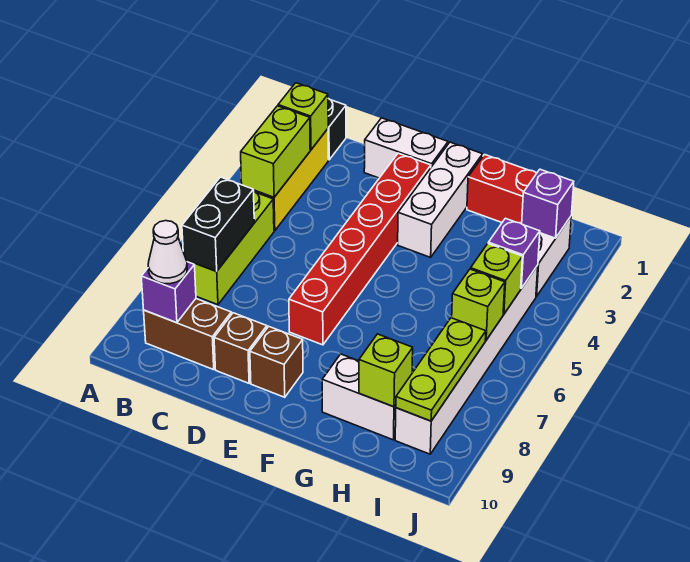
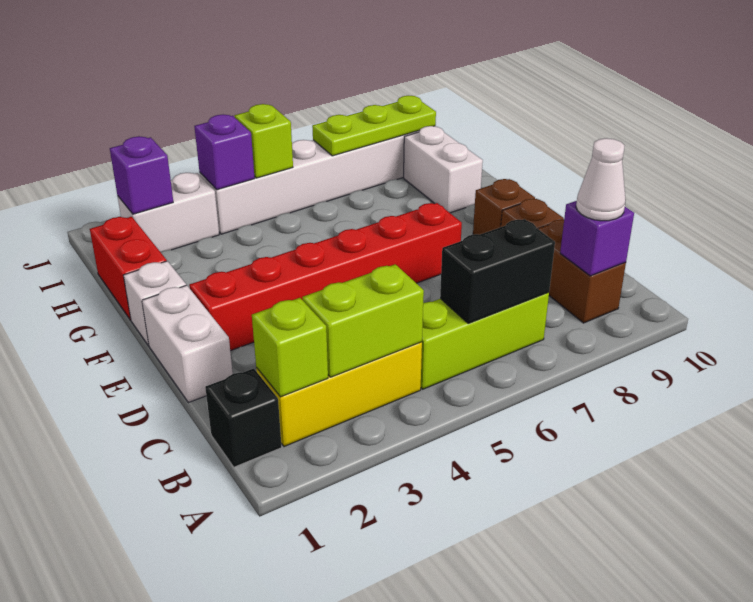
white 1x3 brick [398,142,483,257] -> white 1x1 brick [123,261,186,346]
lime 1x1 brick [359,334,413,407] -> none
lime 1x1 brick [452,269,505,340] -> none

